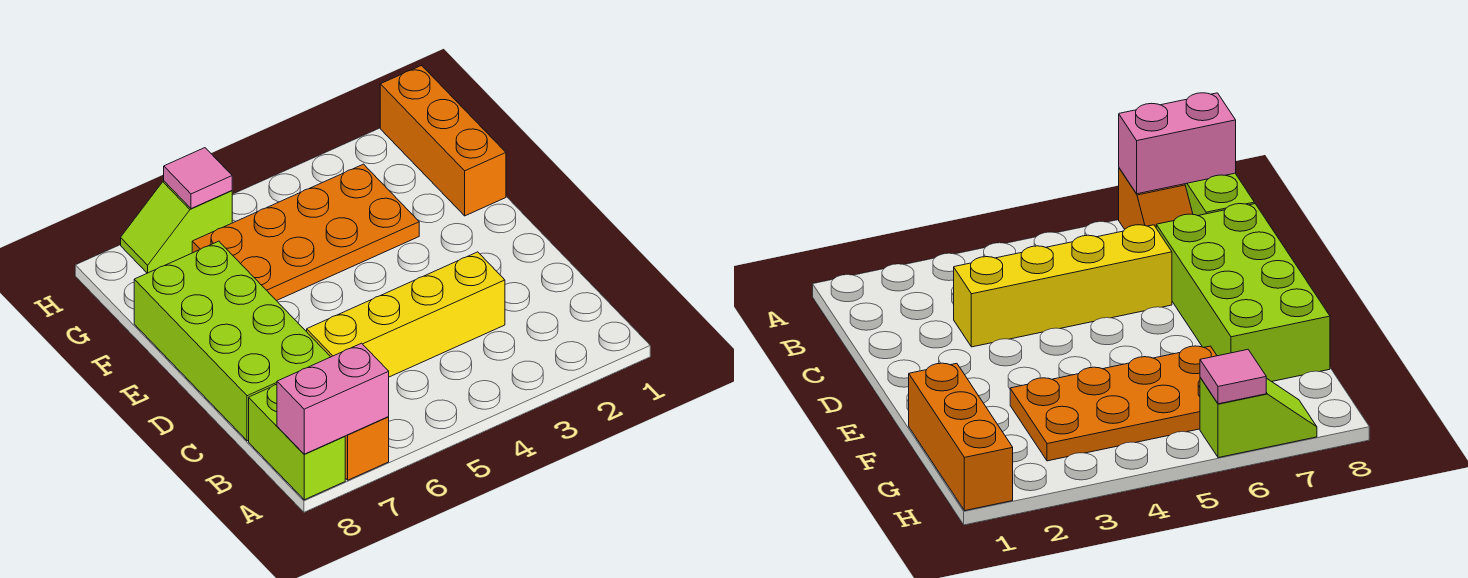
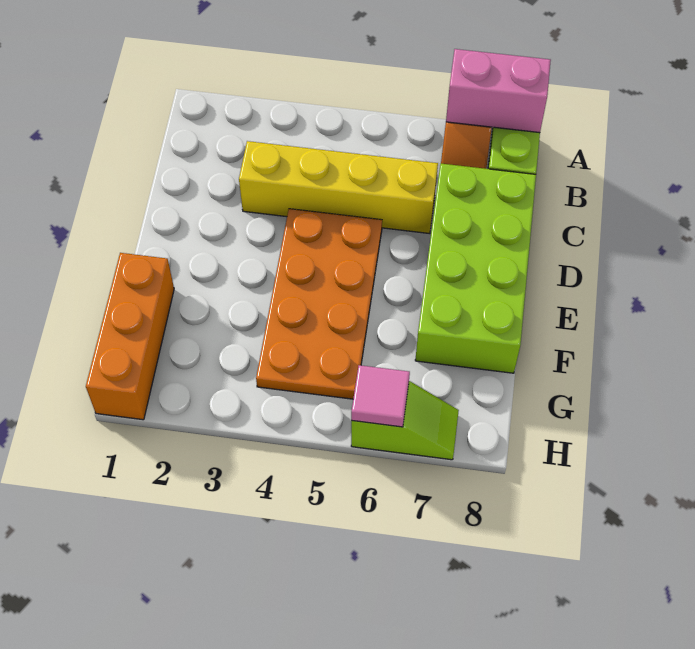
orange 2x4 plate [192,164,419,301] -> orange 2x4 plate turned to [256,209,382,399]

